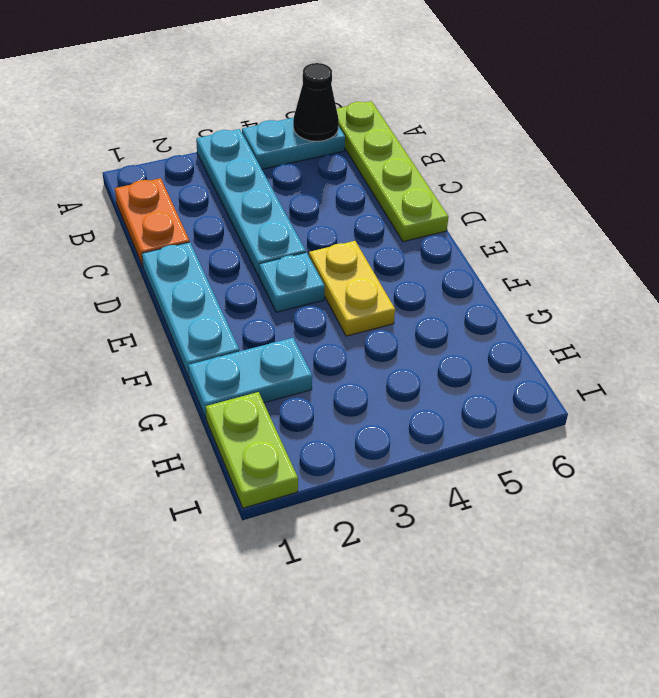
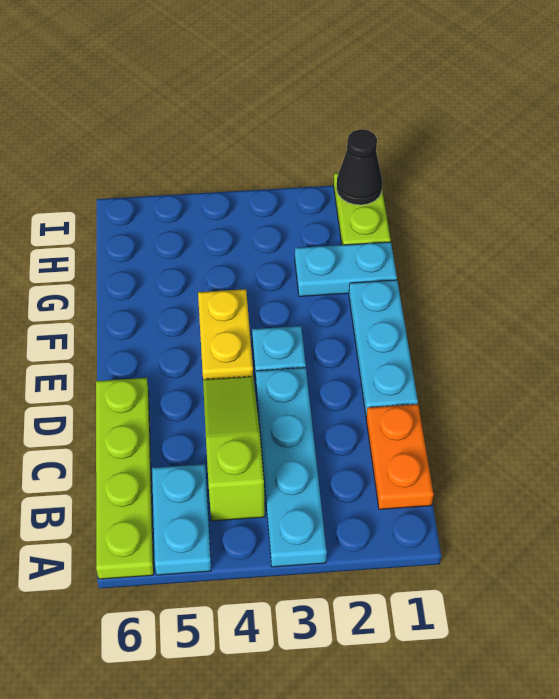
cyan 1x2 plate [242,118,345,169] -> cyan 1x2 plate turned to [152,464,211,575]
black 1x1 cone [293,63,339,141] -> black 1x1 cone moved to [336,129,382,205]
none -> lime 1x3 slope [203,376,265,521]

